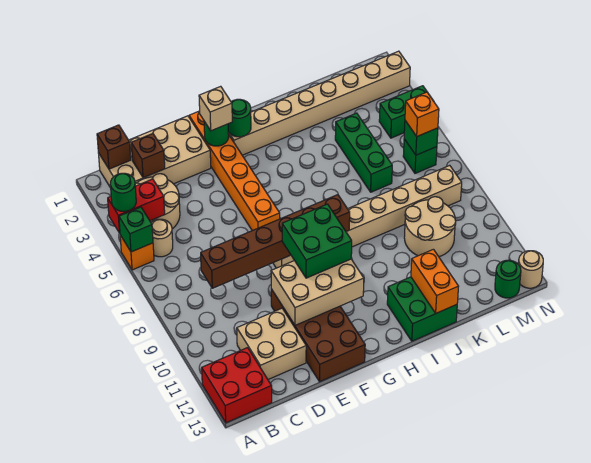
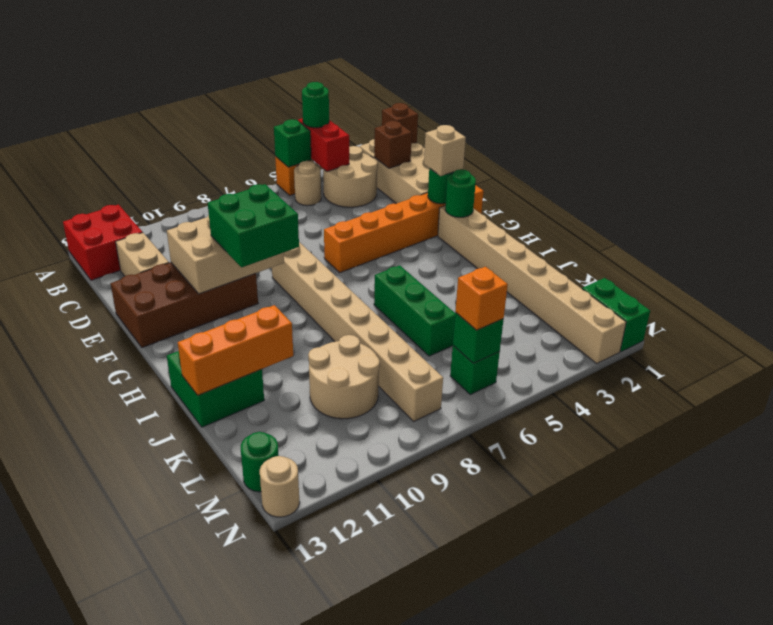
brown 1x6 brick [201,195,350,288] -> none
tan 2x2 brick [237,308,306,379] -> tan 1x2 brick [116,233,169,276]
tan 2x3 brick [271,259,364,325] -> tan 2x3 brick turned to [167,215,284,294]
orange 1x2 brick [411,249,459,313] -> orange 1x3 brick [178,305,293,395]
green 1x3 brick [335,113,392,192] -> green 1x3 brick turned to [374,265,455,356]
green 1x2 brick [379,86,433,138] -> green 1x2 brick moved to [582,278,650,352]

